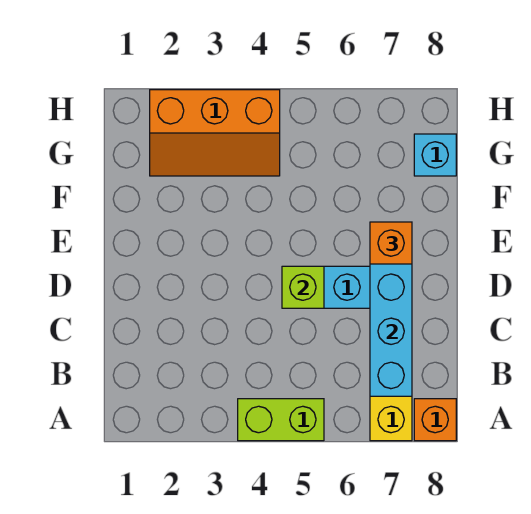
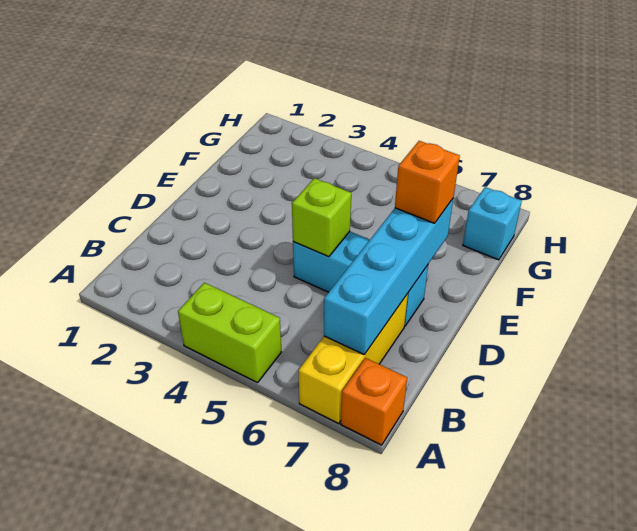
orange 2x3 slope [150,90,280,176] -> none

